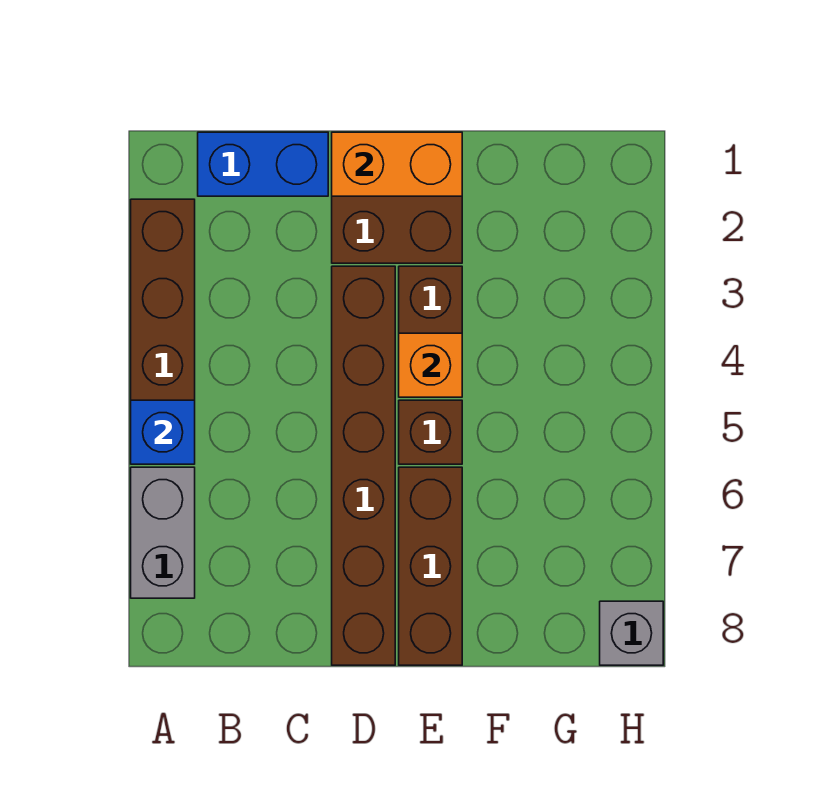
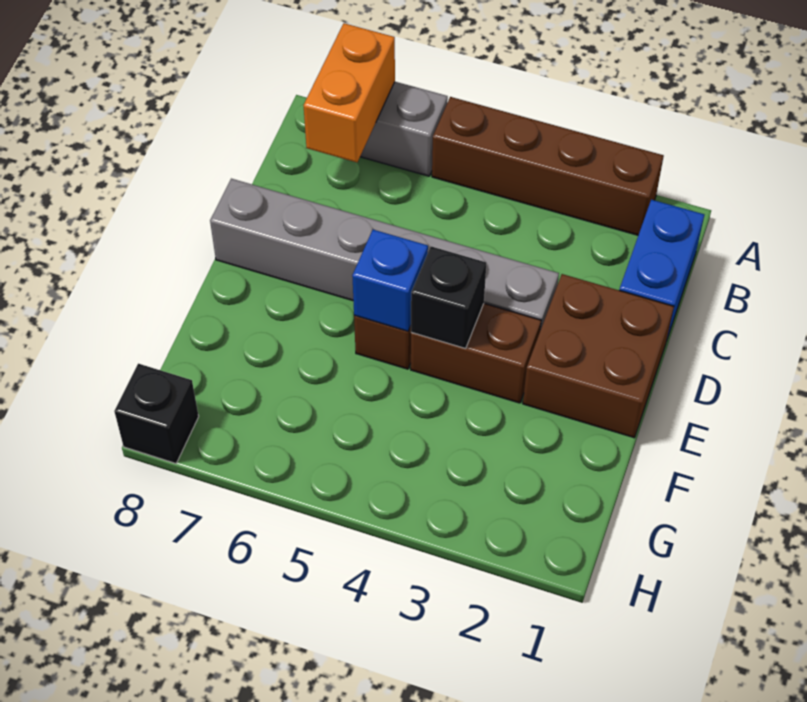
blue 1x1 brick [131,400,195,464] -> blue 1x1 brick moved to [352,230,428,331]
orange 1x2 brick [332,132,462,196] -> orange 1x2 brick moved to [303,23,395,162]
brown 1x6 brick [332,266,395,665] -> grey 1x6 brick [210,179,559,330]
orange 1x1 brick [399,333,462,397] -> black 1x1 brick [411,246,486,348]
brown 1x3 brick [399,467,462,665] -> none
grey 1x1 brick [600,601,663,665] -> black 1x1 brick [114,364,199,463]

